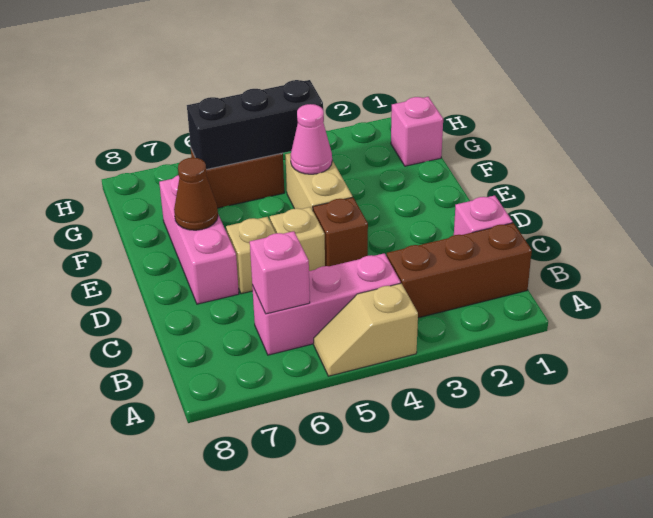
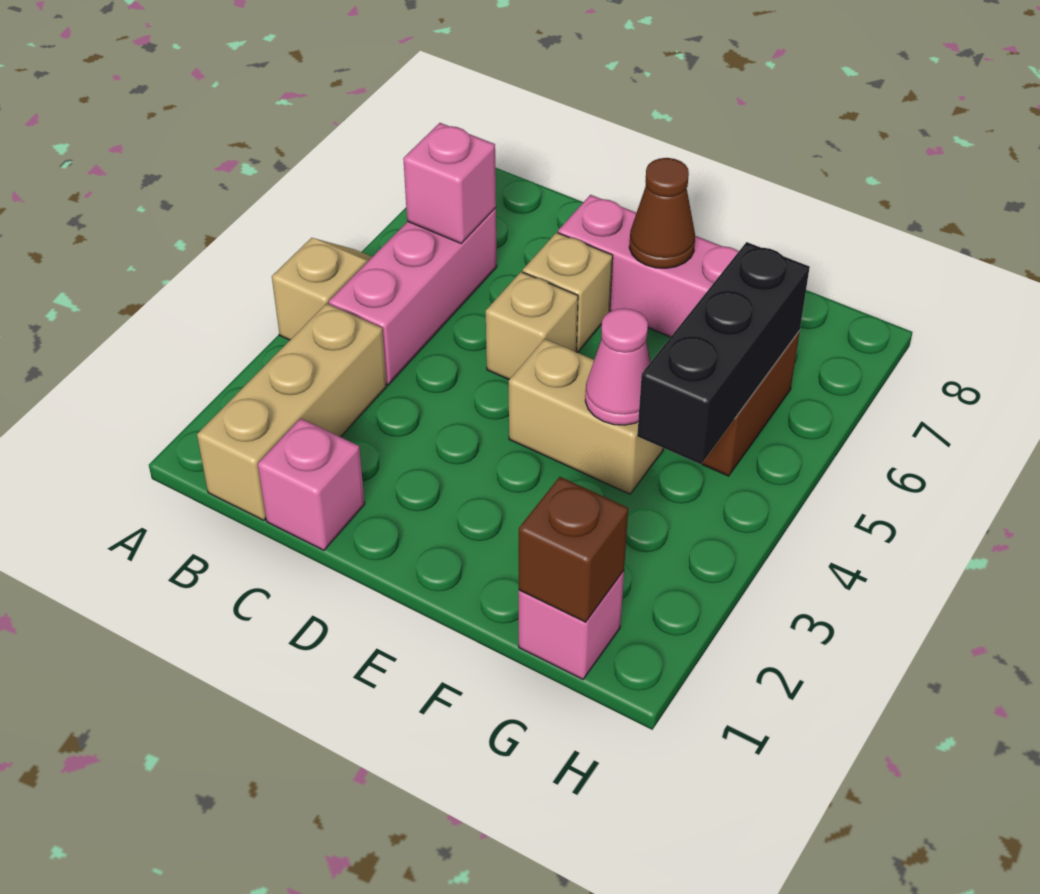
brown 1x3 brick [387,223,532,318] -> tan 1x3 brick [197,303,387,520]
brown 1x1 brick [313,197,368,266] -> brown 1x1 brick moved to [519,477,628,622]

